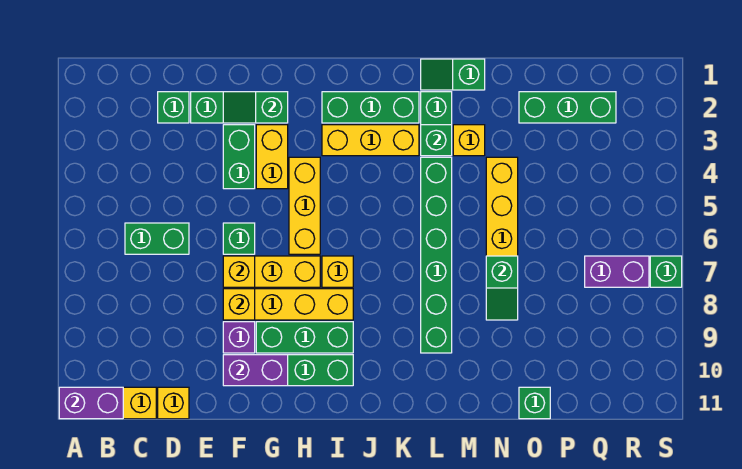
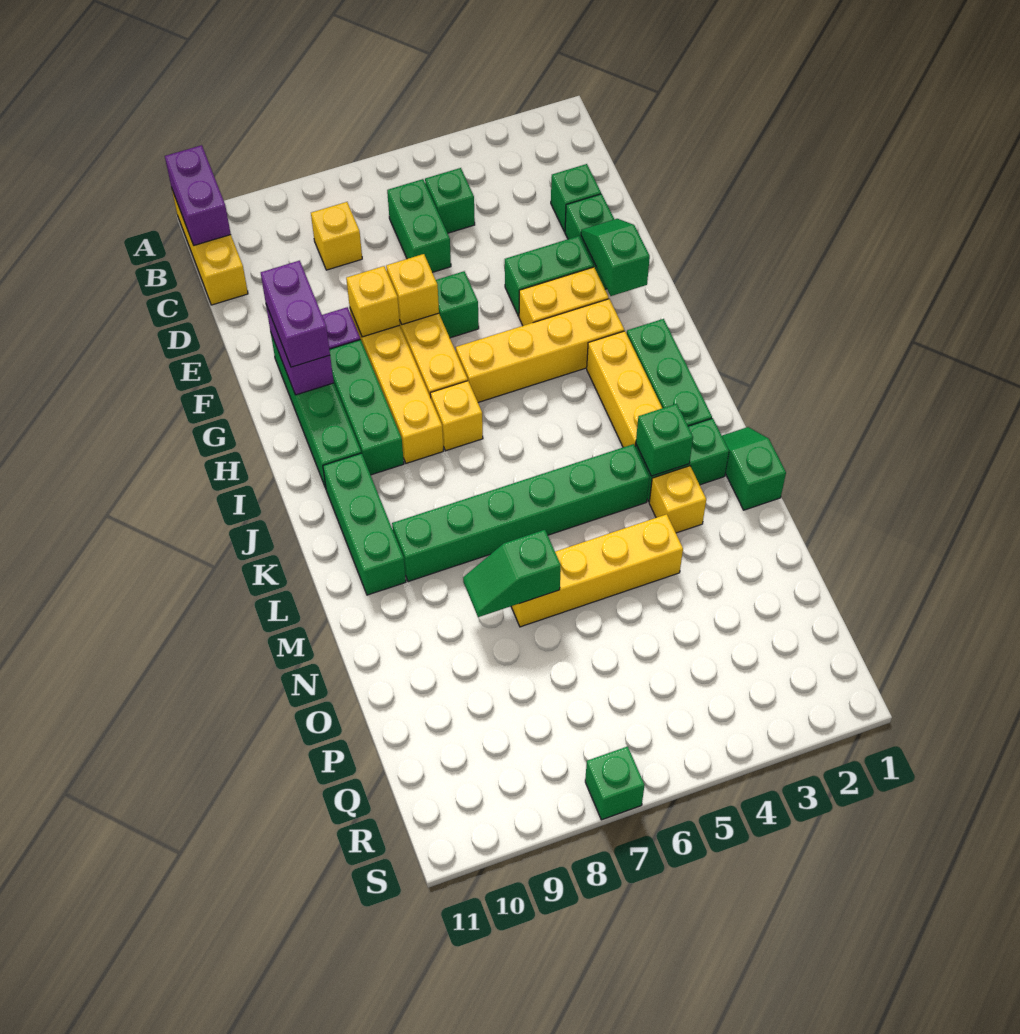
yellow 1x1 brick [158,387,189,419] -> yellow 1x1 brick moved to [311,202,362,270]
yellow 1x3 brick [289,157,320,254] -> yellow 1x4 brick [456,299,624,402]
green 1x3 brick [519,92,616,123] -> green 1x3 brick moved to [323,453,406,595]
green 1x1 brick [519,387,550,419] -> green 1x1 brick moved to [425,168,475,233]
purple 1x2 brick [585,256,649,287] -> purple 1x2 brick moved to [261,261,330,367]

